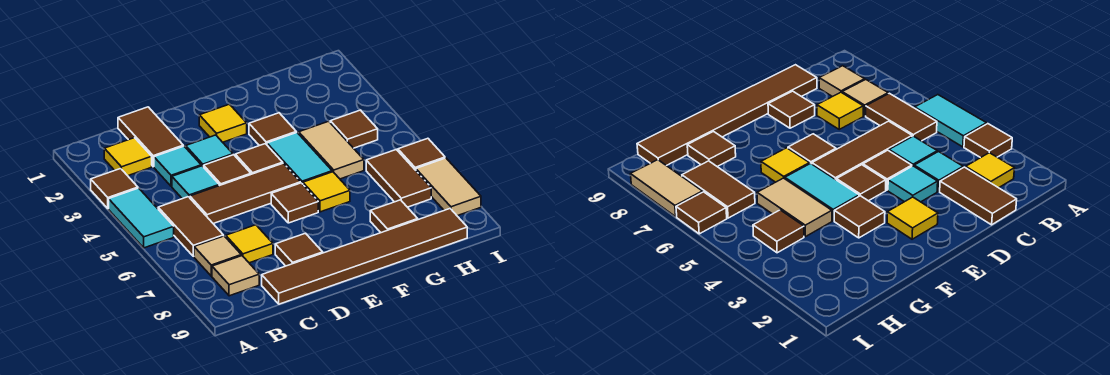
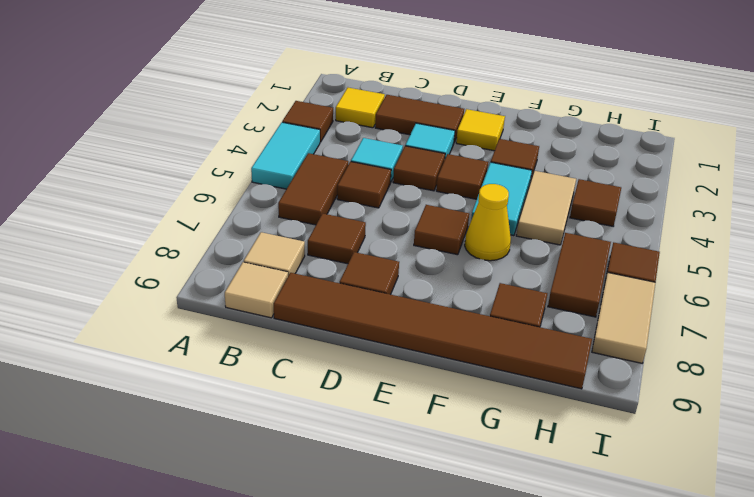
tan 1x1 tile [194,236,241,276] -> tan 1x1 tile moved to [225,262,288,318]
brown 1x2 tile [118,107,183,167] -> brown 1x2 tile turned to [375,95,464,142]
cyan 1x1 tile [154,146,201,186] -> none
brown 1x3 tile [190,163,301,224] -> brown 1x1 tile [337,162,391,208]
yellow 1x1 tile [226,225,273,263] -> brown 1x1 tile [308,214,366,264]
yellow 1x1 tile [303,172,350,212] -> yellow 1x1 cone [465,184,511,261]

